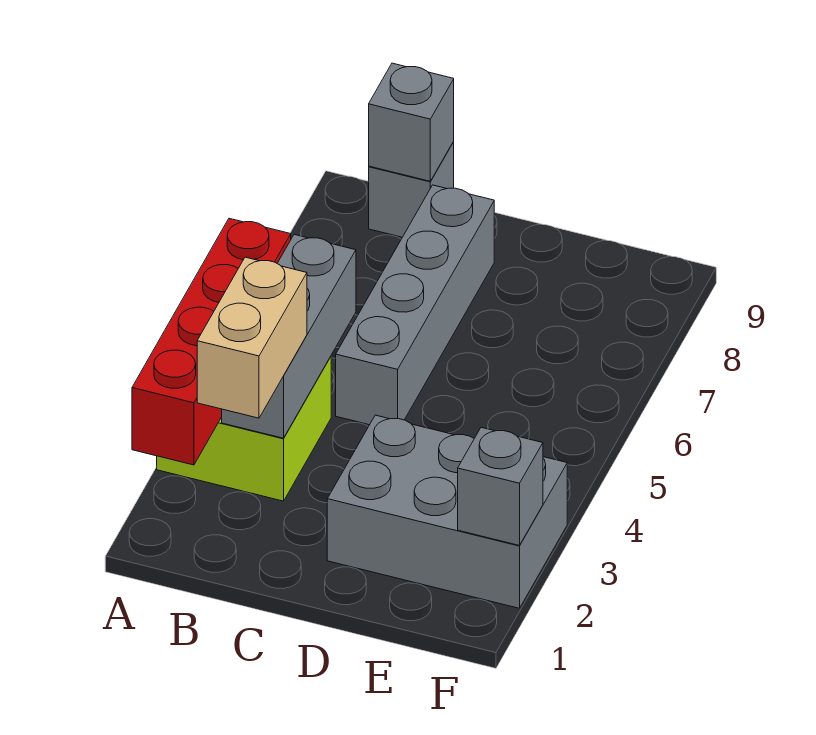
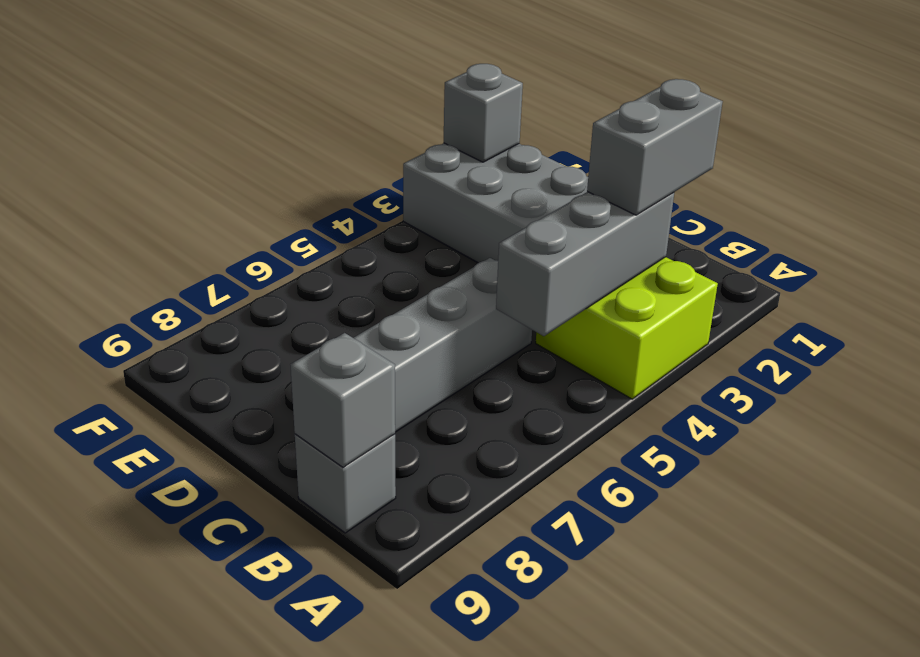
red 1x4 brick [132,219,291,465] -> none
tan 1x2 brick [197,257,307,418] -> grey 1x2 brick [587,79,723,215]

